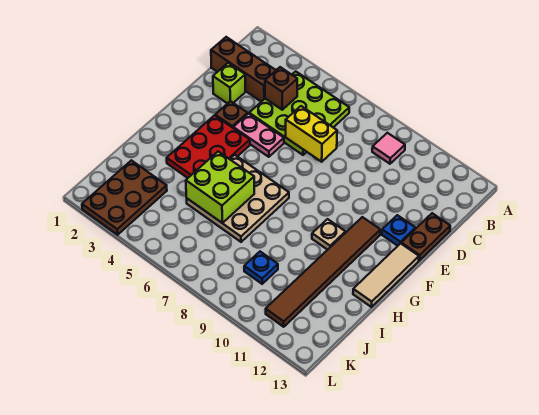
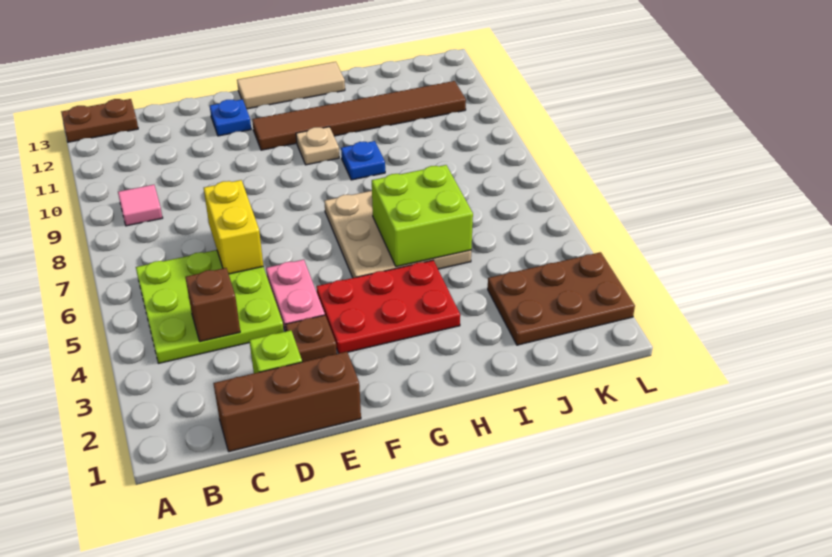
brown 1x3 brick [211,37,276,102] -> brown 1x3 brick turned to [213,352,361,452]
brown 1x2 plate [401,213,450,260] -> brown 1x2 plate moved to [61,99,138,142]
blue 1x1 plate [244,252,278,284] -> blue 1x1 plate moved to [341,141,385,180]

